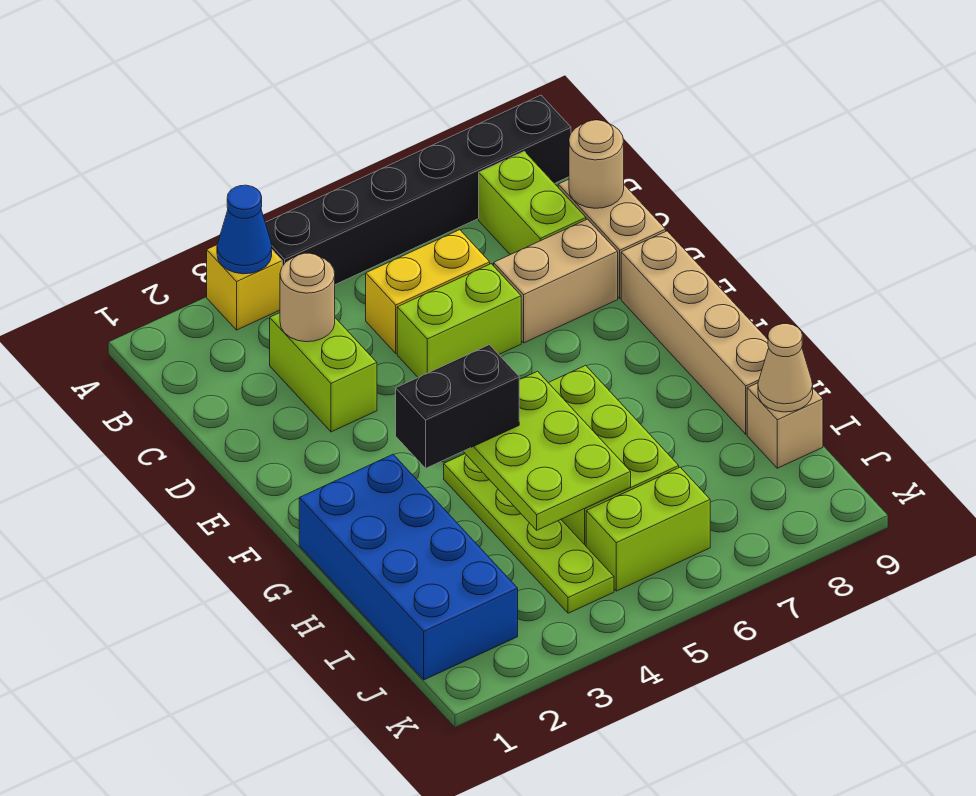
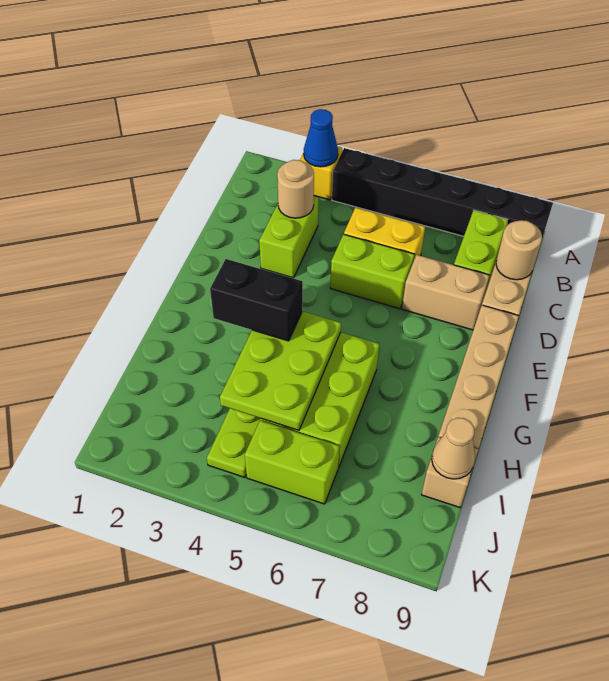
blue 2x4 brick [299,454,518,680] -> none

